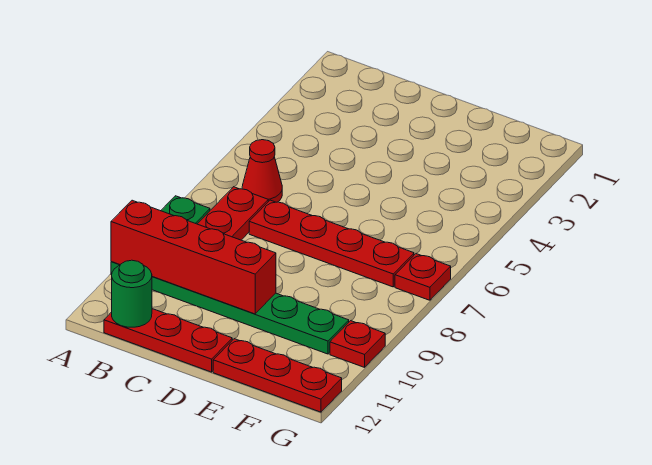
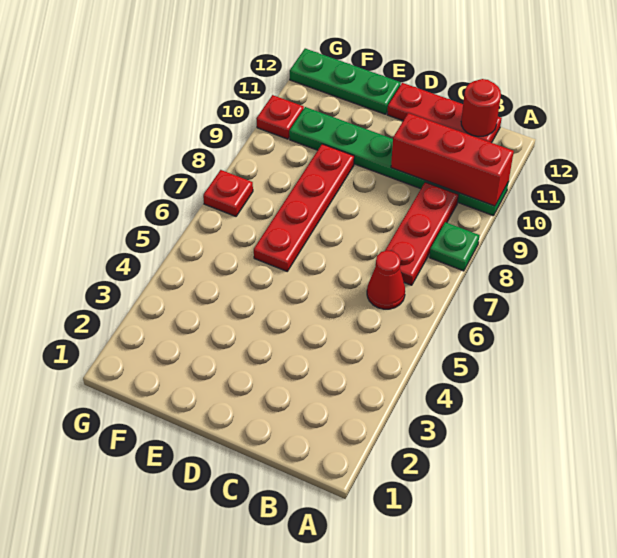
red 1x4 brick [111,200,276,314] -> red 1x3 brick [391,113,514,206]
green 1x1 round brick [112,260,152,327] -> red 1x1 round brick [461,79,501,136]
red 1x4 plate [249,200,414,287] -> red 1x4 plate turned to [254,144,354,271]
red 1x3 plate [213,339,342,412] -> green 1x3 plate [290,49,401,114]

